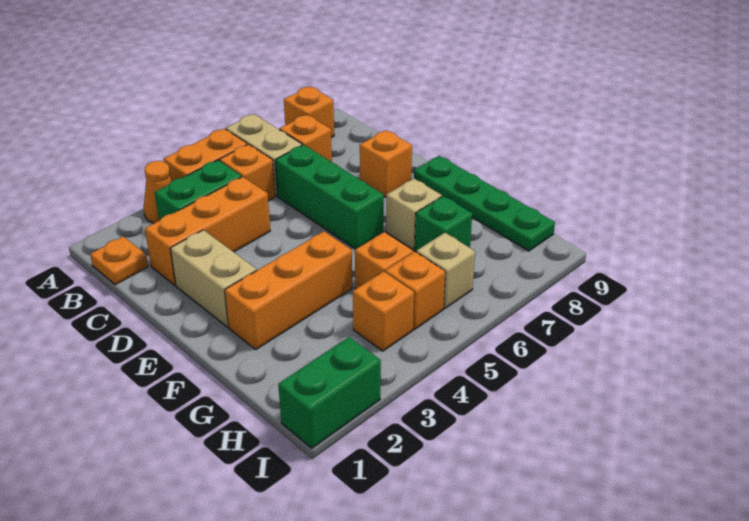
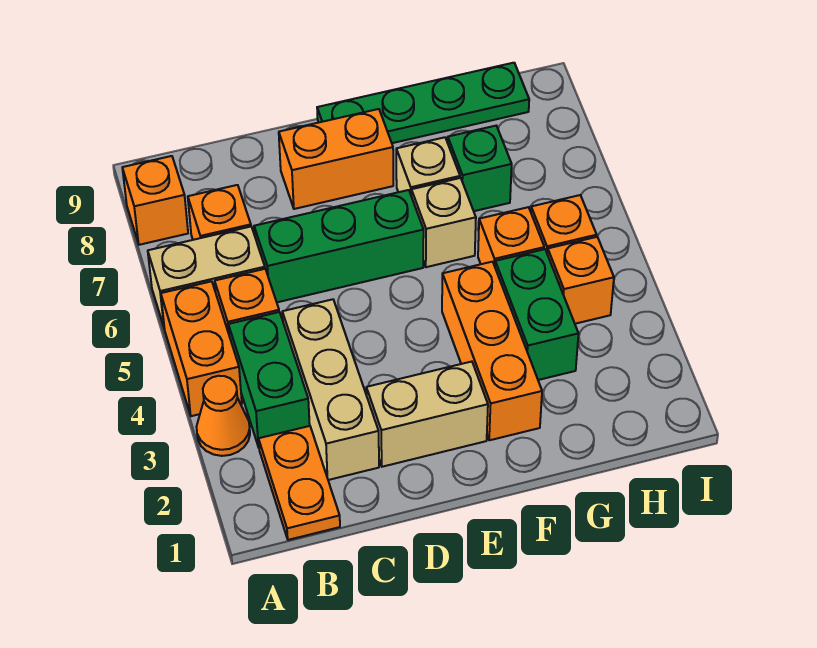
orange 1x1 plate [90,236,148,285] -> orange 1x2 plate [259,426,340,540]
orange 1x3 brick [145,177,270,285] -> tan 1x3 brick [282,299,379,480]
orange 1x1 brick [360,130,412,197] -> orange 1x2 brick [279,109,393,209]
tan 1x1 brick [416,233,475,309] -> tan 1x1 brick moved to [411,178,476,267]
green 1x2 brick [278,337,381,448] -> green 1x2 brick moved to [495,249,578,380]

